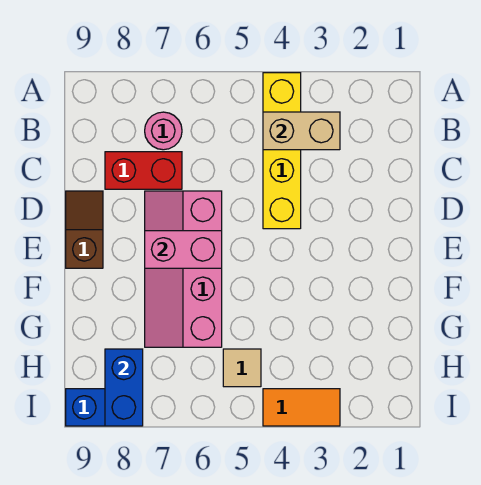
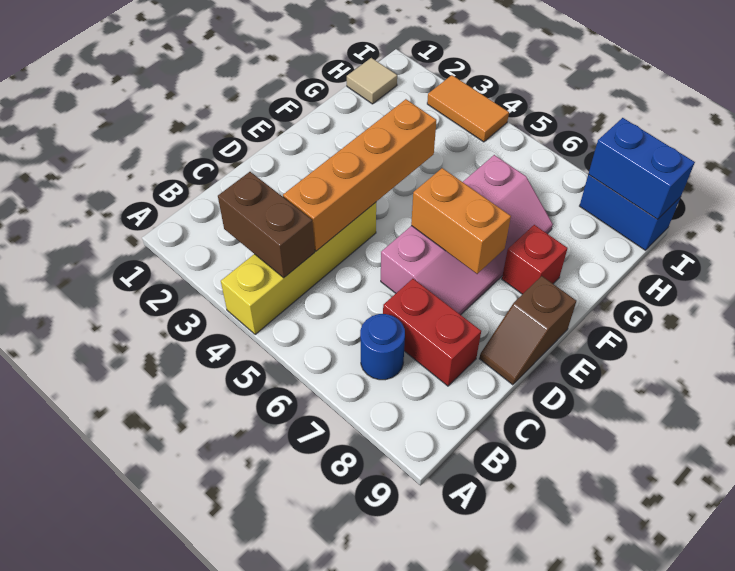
tan 1x2 brick [263,112,340,150] -> brown 1x2 brick [218,172,315,278]
pink 1x1 round brick [145,112,182,150] -> blue 1x1 round brick [360,314,405,380]
none -> orange 1x4 brick [283,99,436,251]
pink 1x2 brick [145,231,222,268] -> orange 1x2 brick [411,168,511,274]
none -> red 1x1 brick [502,225,568,294]
tan 1x1 tile [223,349,261,387] -> tan 1x1 tile moved to [347,58,397,104]
blue 1x2 brick [105,349,143,426] -> blue 1x2 brick turned to [589,118,695,219]

